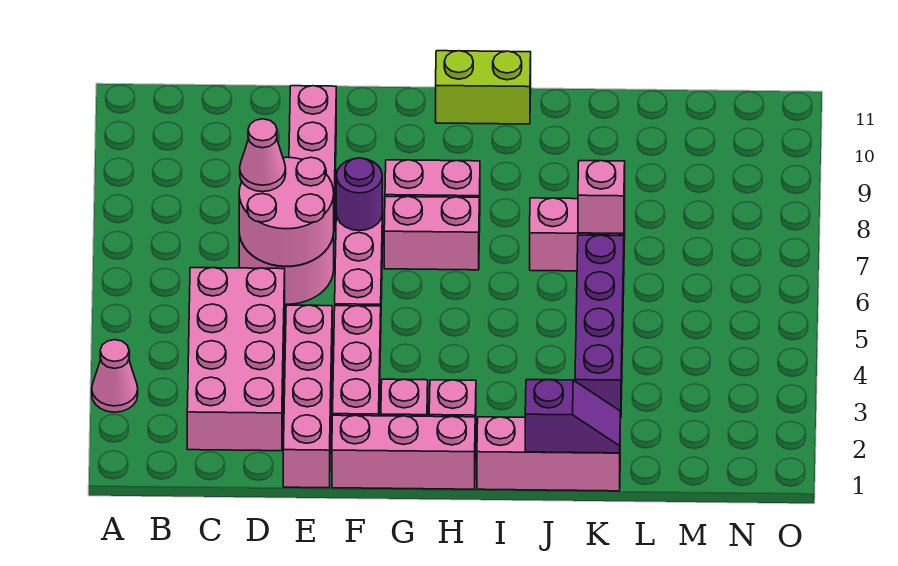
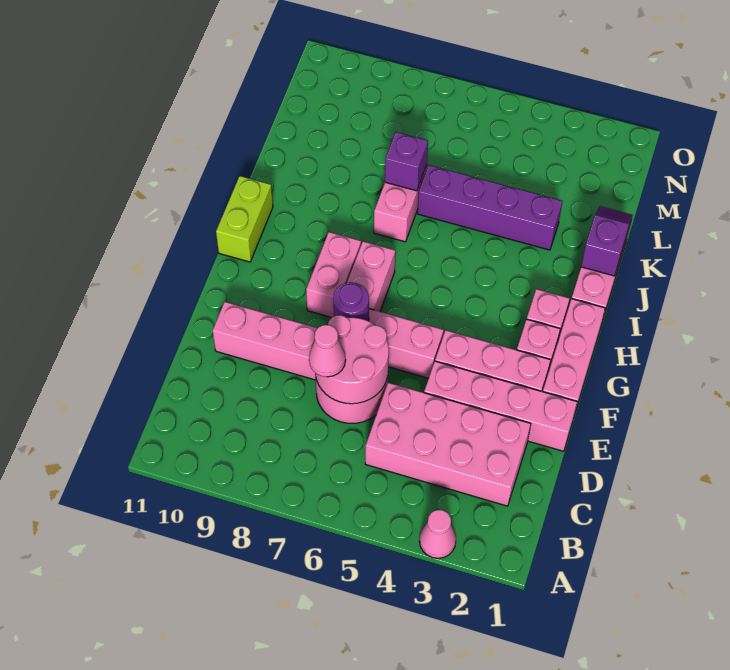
pink 1x1 brick [578,161,625,234] -> purple 1x1 brick [385,132,428,191]

